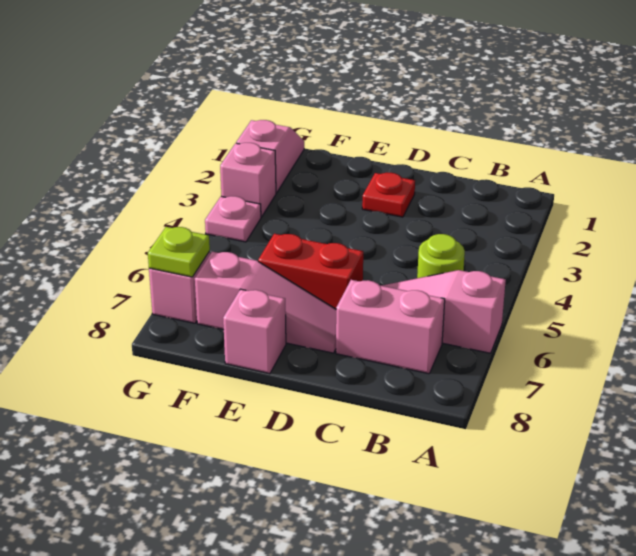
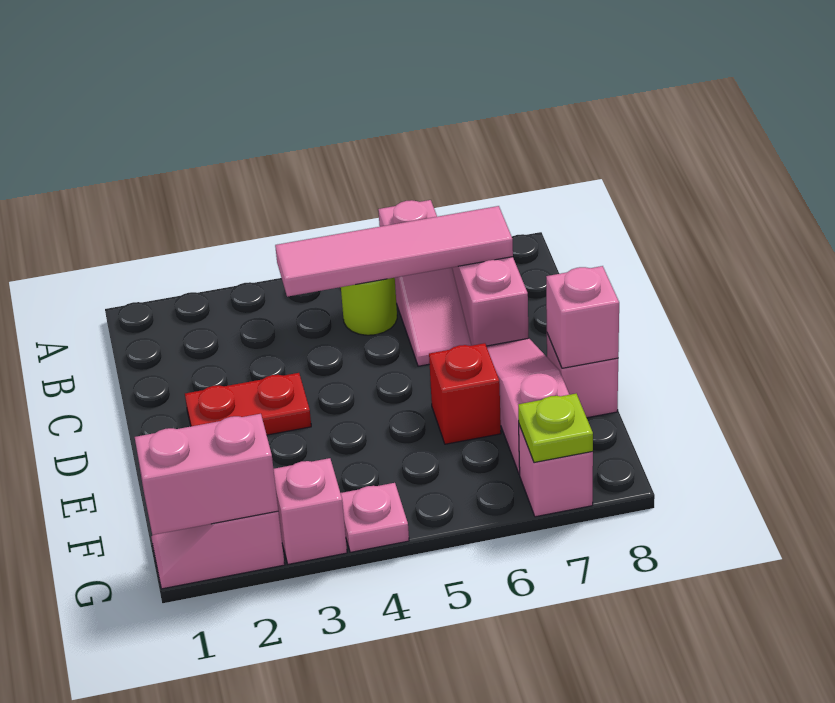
none -> pink 1x4 tile [275,206,513,297]
red 1x1 plate [362,172,415,217] -> red 1x2 plate [185,373,311,435]
red 1x2 brick [258,234,363,309] -> red 1x1 brick [429,343,501,444]
none -> pink 1x1 brick [546,266,619,368]
none -> pink 1x2 brick [135,414,278,535]

